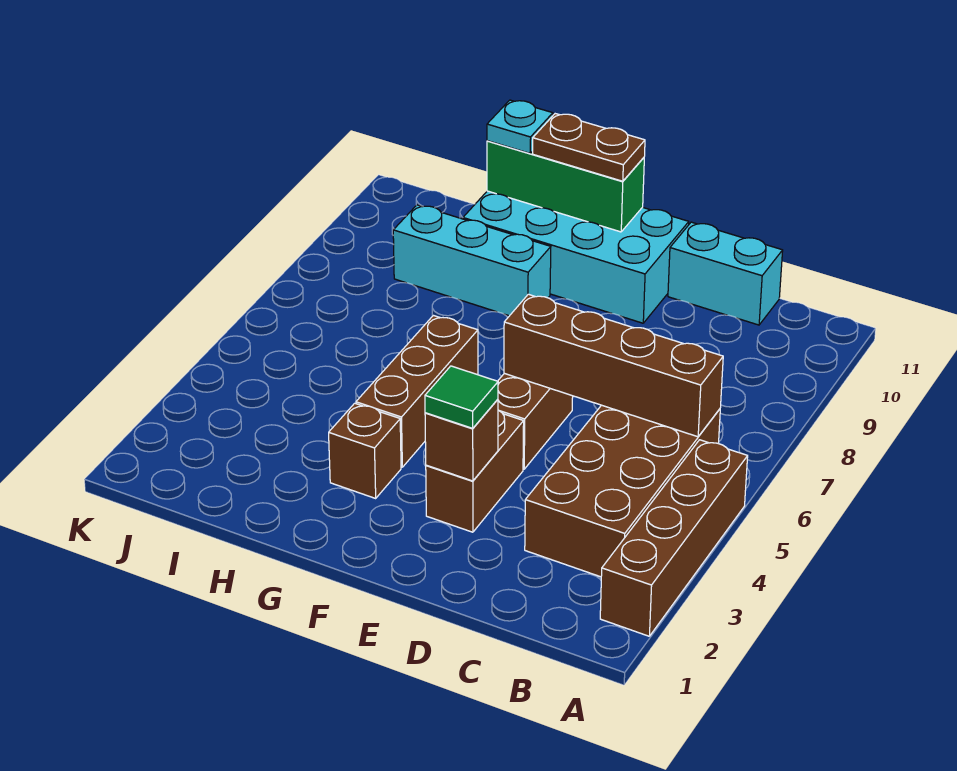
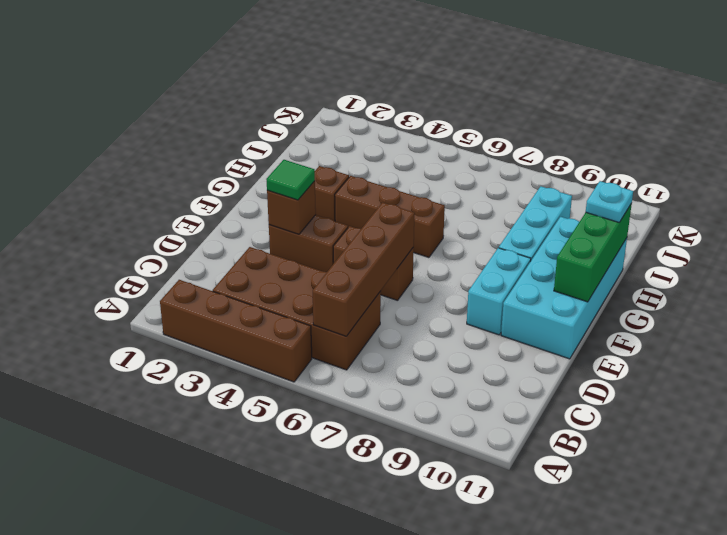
cyan 1x2 brick [668,222,783,325] -> cyan 1x2 brick moved to [467,248,531,335]
brown 1x2 plate [533,114,645,181] -> none

